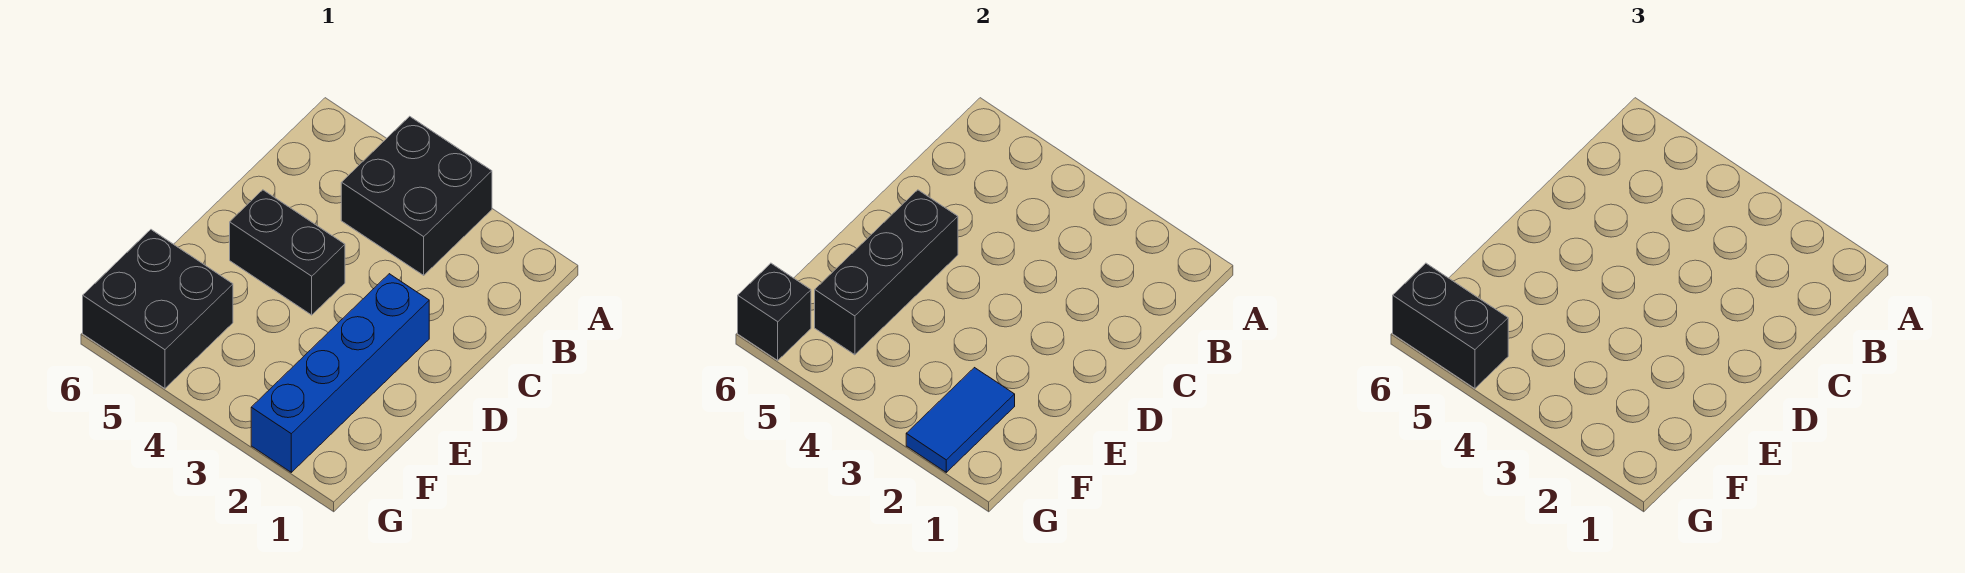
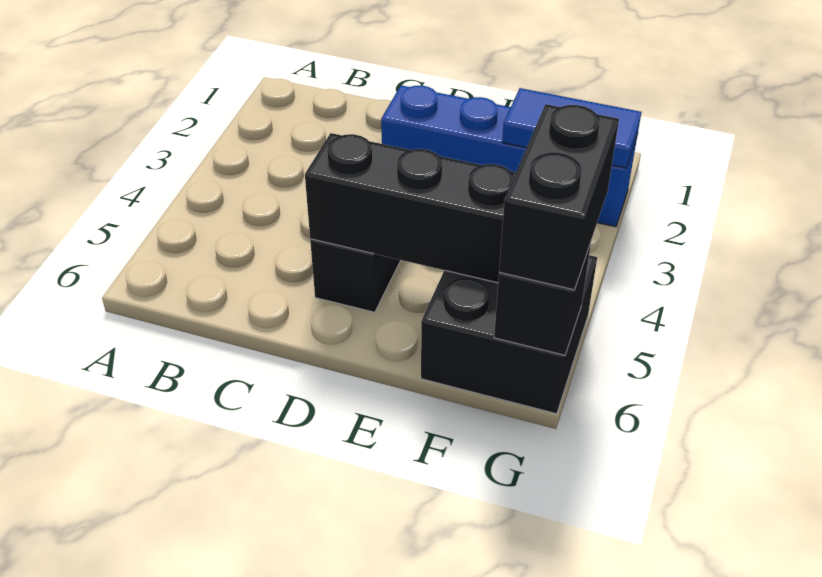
black 2x2 brick [341,116,492,275] -> none

